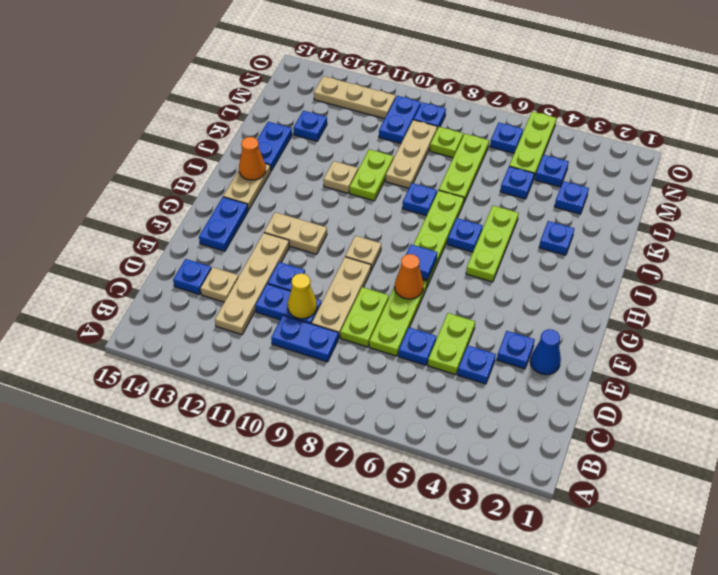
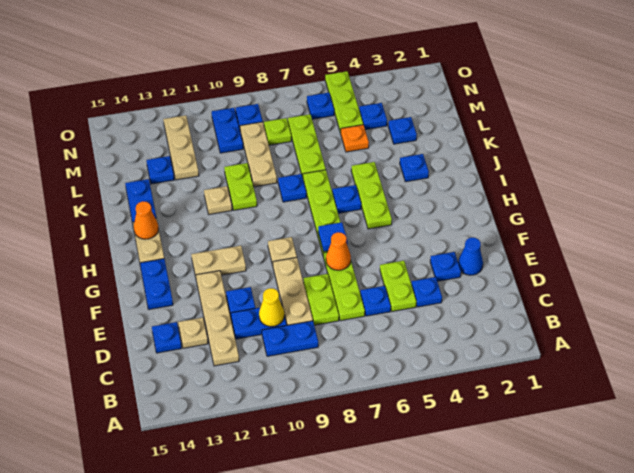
blue 1x1 plate [500,166,534,199] -> orange 1x1 plate [341,125,369,152]
tan 1x3 plate [314,76,396,119] -> tan 1x3 plate turned to [163,115,199,180]

